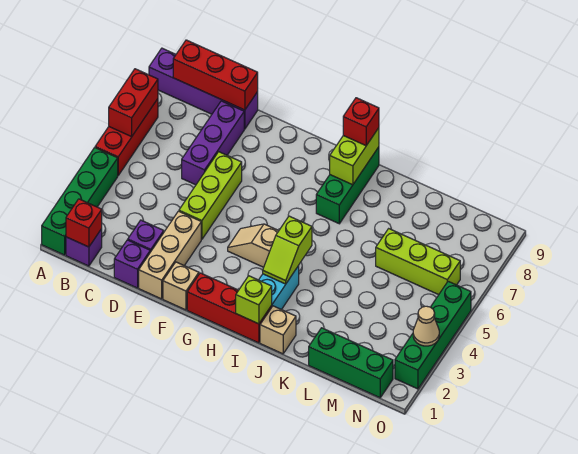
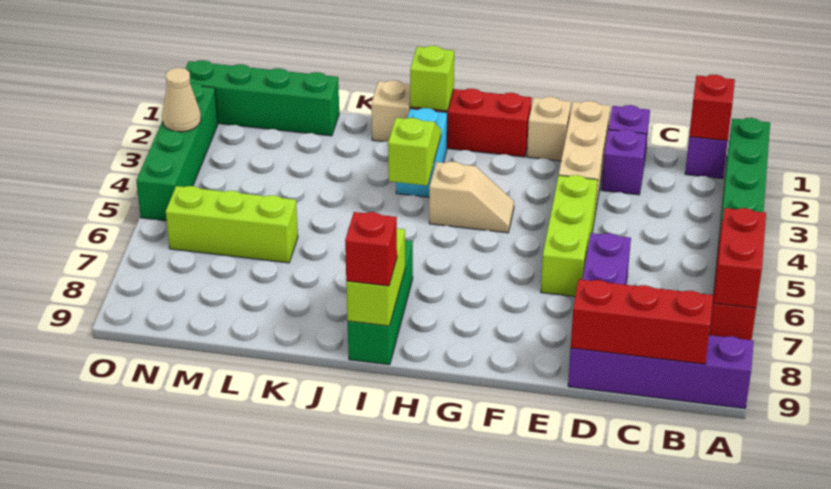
green 1x3 brick [309,328,393,398] -> green 1x4 brick [185,60,339,136]

